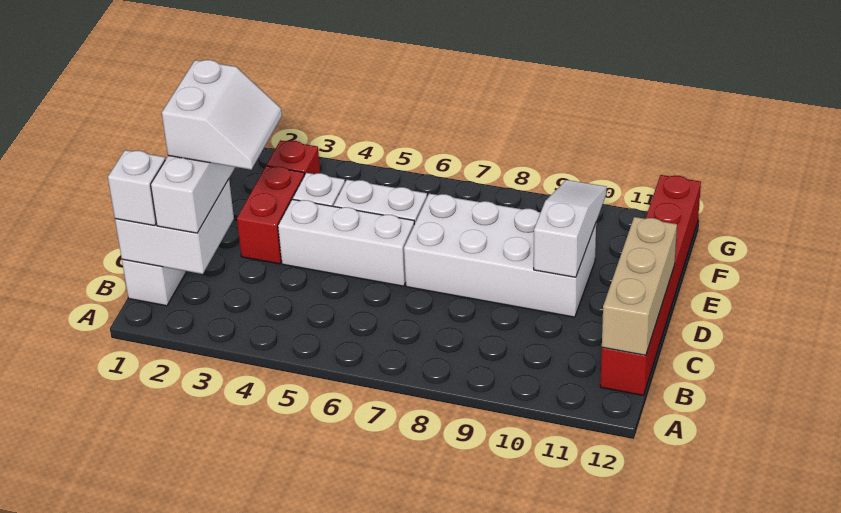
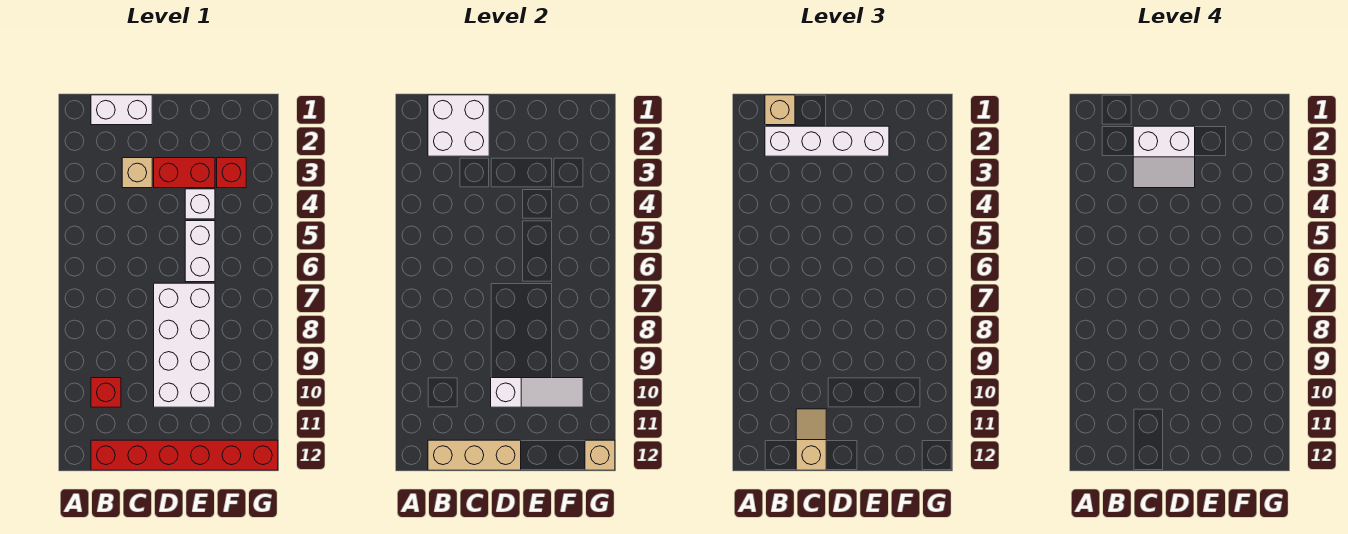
white 1x1 brick [108,150,165,226] -> tan 1x1 brick [765,95,795,125]
none -> red 1x1 brick [91,378,121,407]
none -> tan 1x1 brick [122,158,152,188]
none -> tan 1x2 slope [796,409,826,470]
white 1x3 brick [278,199,414,286] -> none
none -> tan 1x1 brick [585,440,615,470]

